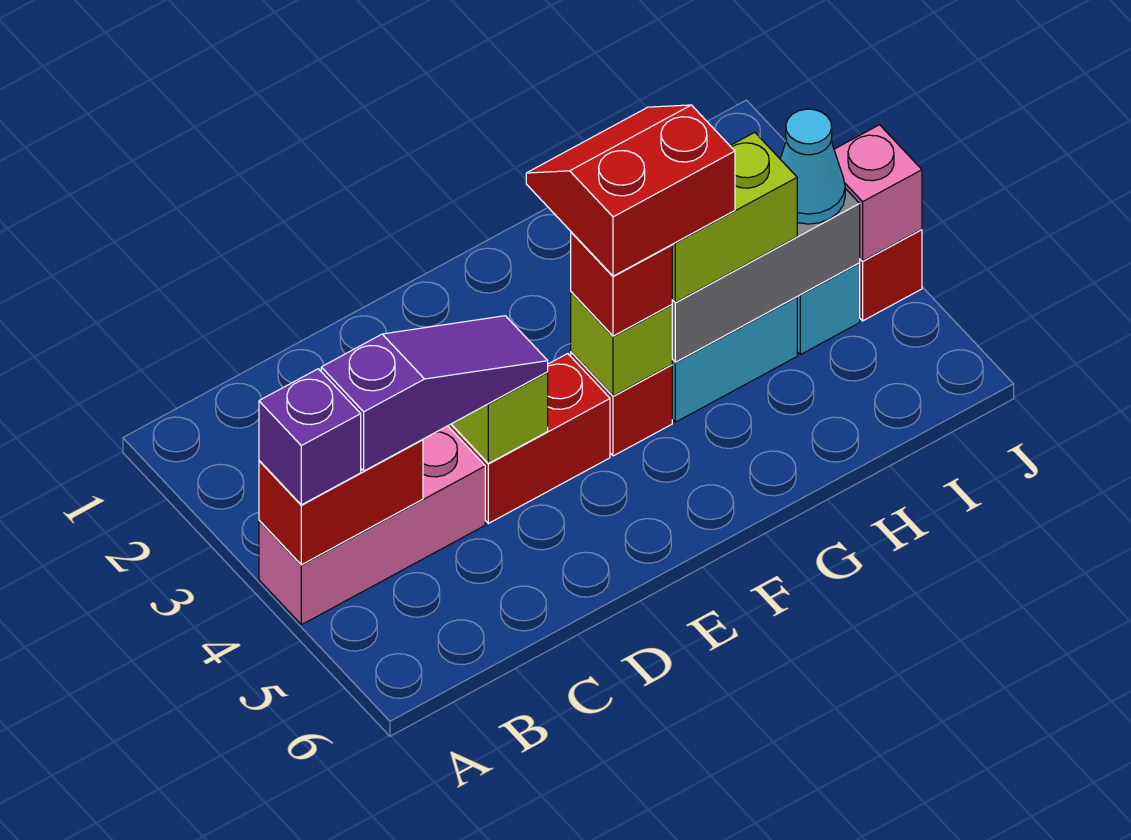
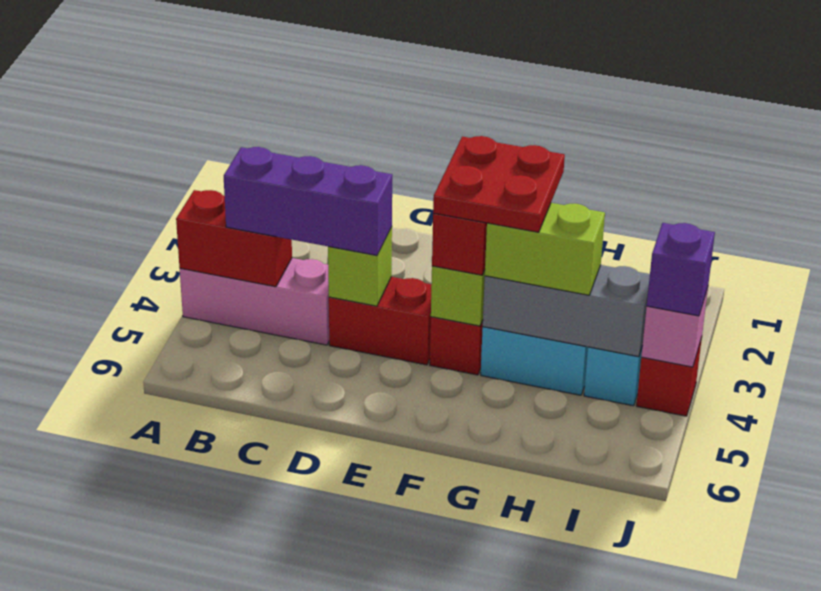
purple 1x1 brick [259,369,361,505] -> purple 1x1 brick moved to [647,223,715,316]
purple 1x3 slope [321,316,548,471] -> purple 1x3 brick [224,147,392,256]
red 2x2 slope [526,105,735,276] -> red 2x2 plate [433,136,565,232]
cyan 1x1 cone [780,109,845,224] -> none

